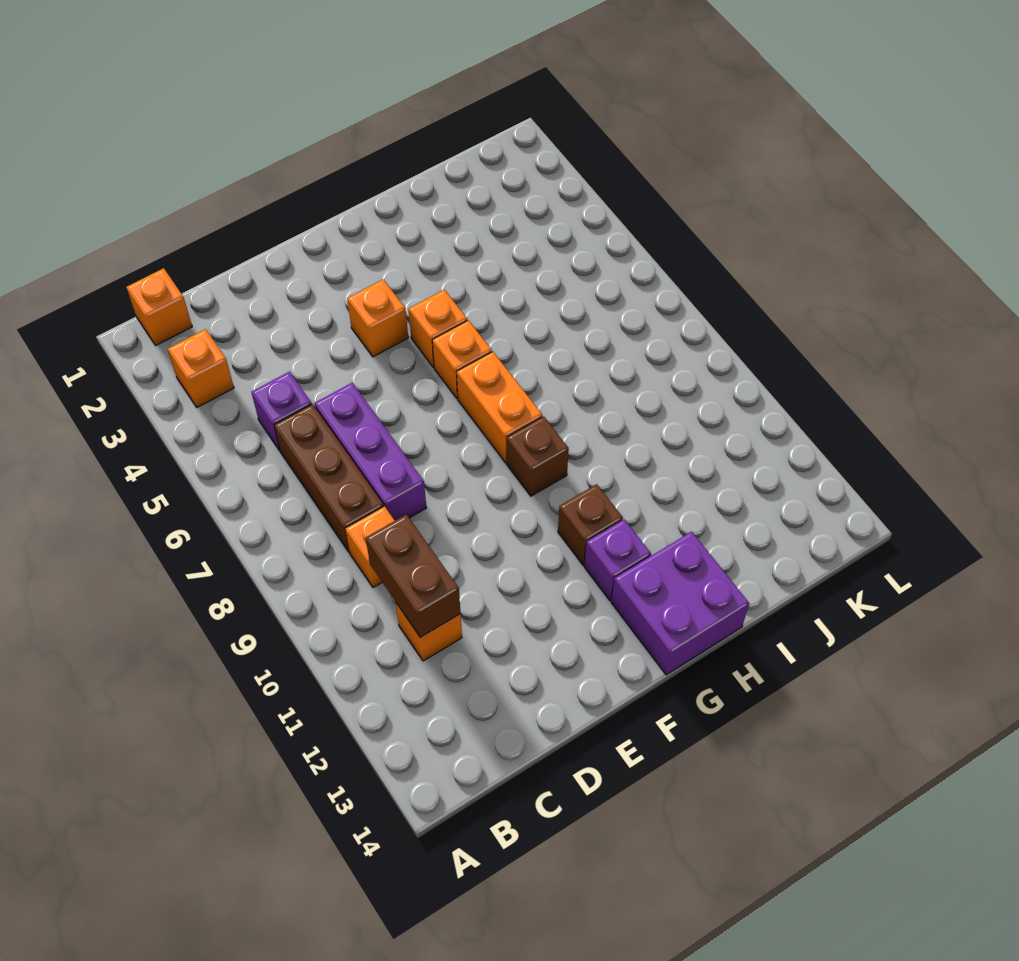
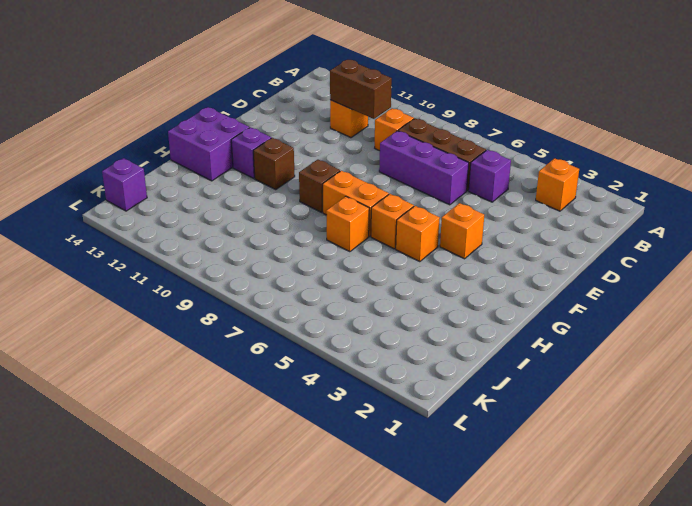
orange 1x1 brick [126,268,192,346] -> orange 1x1 brick moved to [326,196,369,252]
none -> purple 1x1 brick [102,158,147,211]

